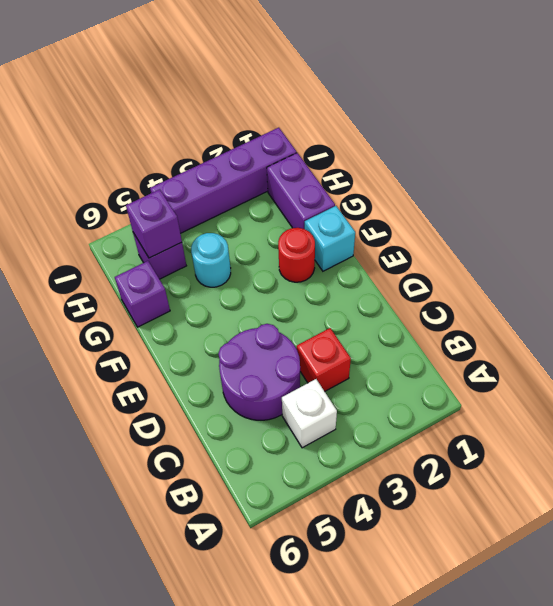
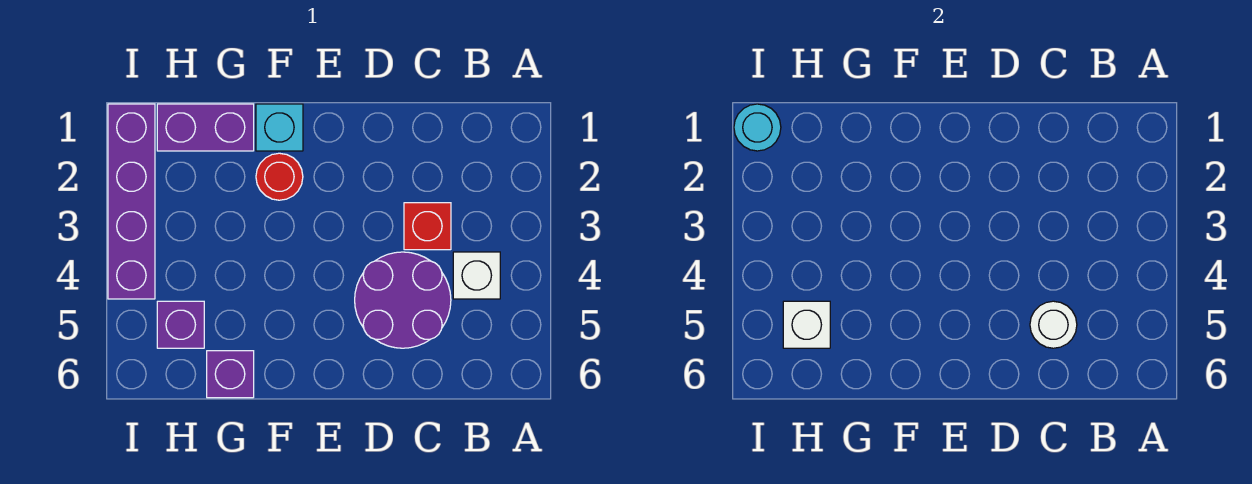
none -> white 1x1 round brick [1030,301,1077,348]
cyan 1x1 round brick [191,233,231,287] -> cyan 1x1 round brick moved to [734,104,781,151]
purple 1x1 brick [126,189,182,258] -> white 1x1 brick [783,301,830,348]

